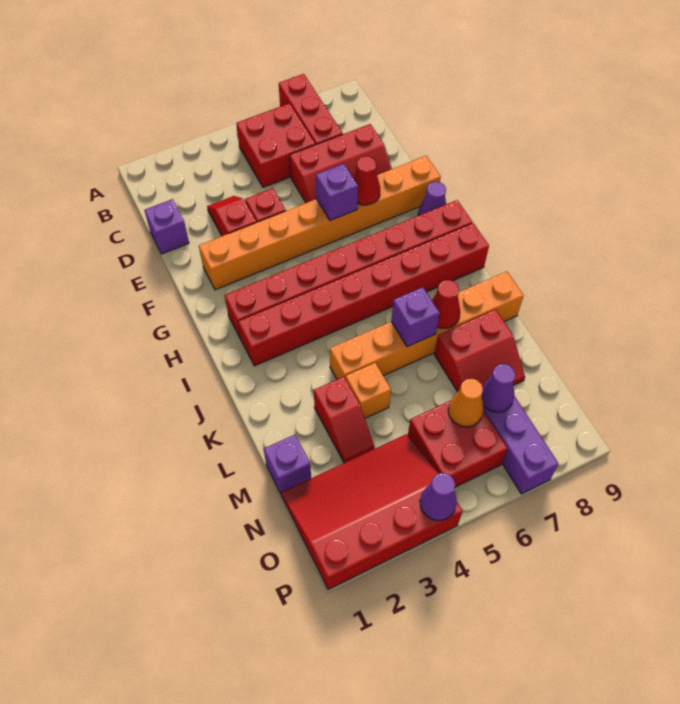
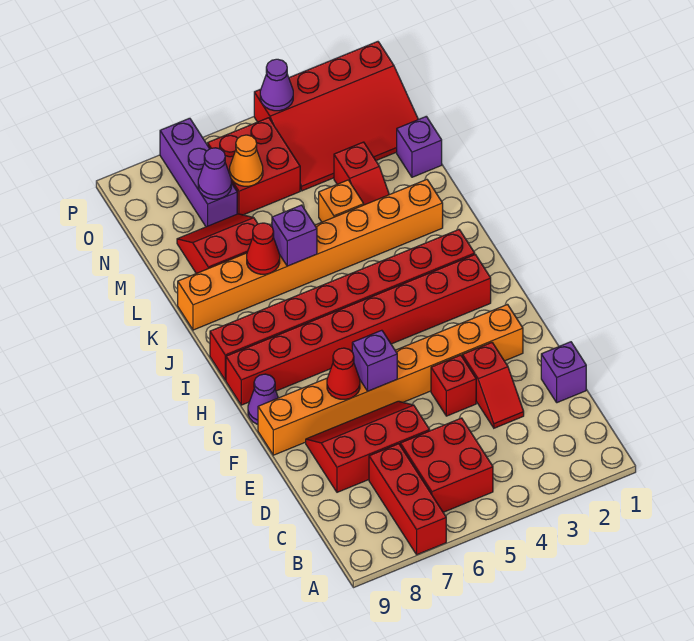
orange 1x6 brick [330,272,524,379] -> orange 1x8 brick [178,179,443,330]
red 1x2 slope [314,377,375,463] -> red 1x2 slope turned to [334,142,389,205]

